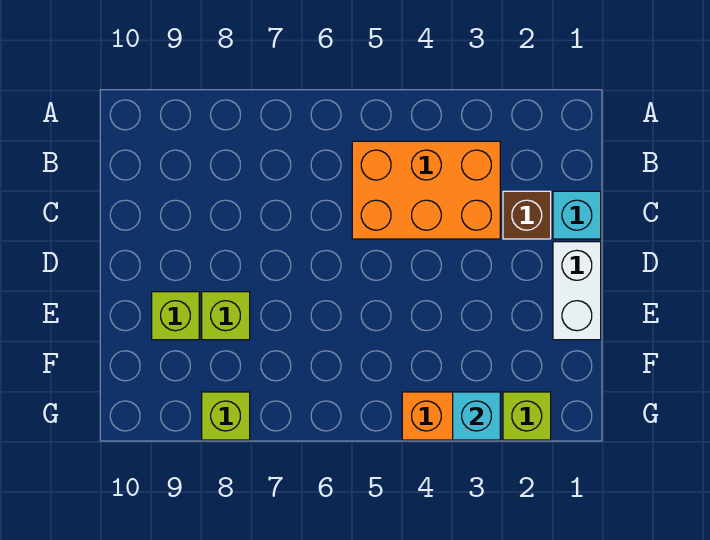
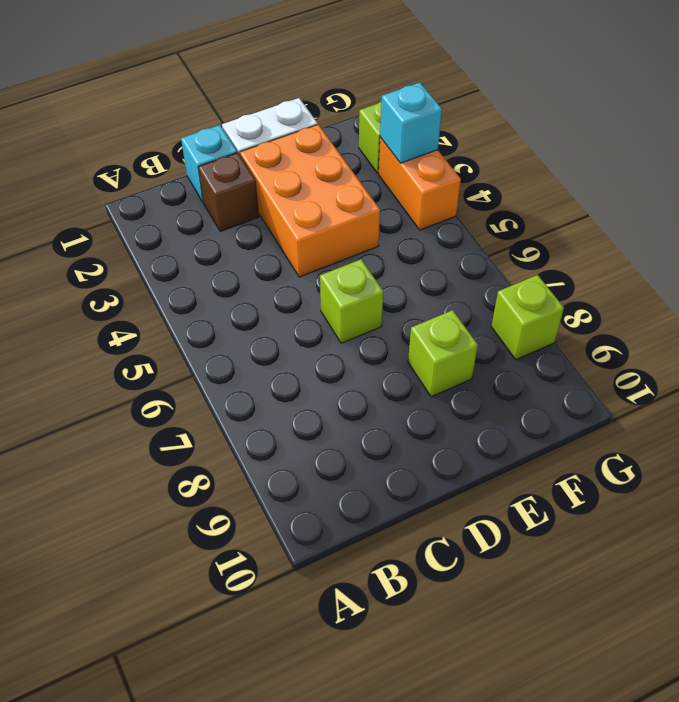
orange 2x3 brick [352,141,500,239] -> orange 2x3 brick moved to [240,124,380,277]
lime 1x1 brick [152,292,199,340] -> lime 1x1 brick moved to [320,259,383,343]

